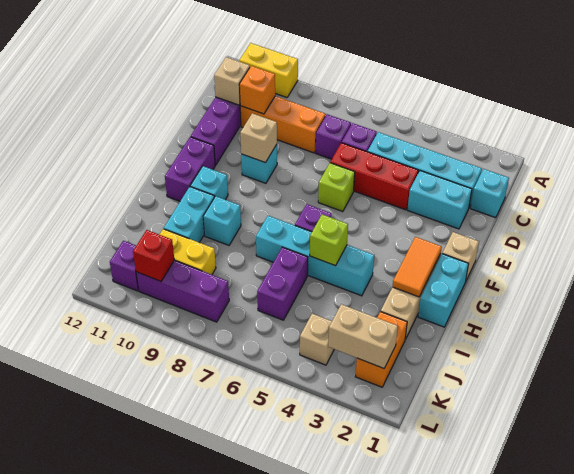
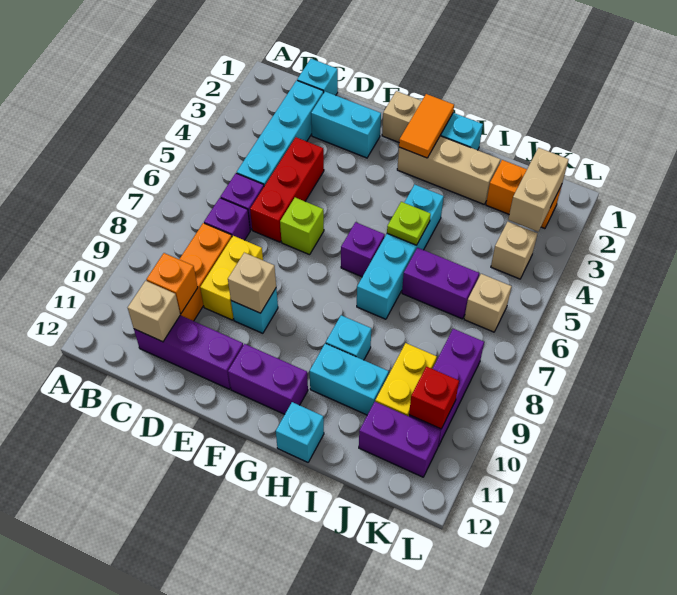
yellow 1x2 brick [239,43,298,98] -> yellow 1x2 brick moved to [200,236,263,320]
cyan 1x2 brick [407,171,472,229] -> cyan 1x2 brick turned to [311,92,381,158]
orange 1x2 tile [393,237,442,297] -> orange 1x2 tile turned to [399,94,454,158]
cyan 1x1 brick [190,166,228,200] -> cyan 1x1 brick moved to [276,402,324,462]
lime 1x1 brick [310,214,348,266] -> lime 1x1 plate [387,202,431,245]
none -> tan 1x1 brick [464,274,512,332]
purple 1x1 brick [110,241,139,291] -> purple 1x2 brick [359,402,440,477]

